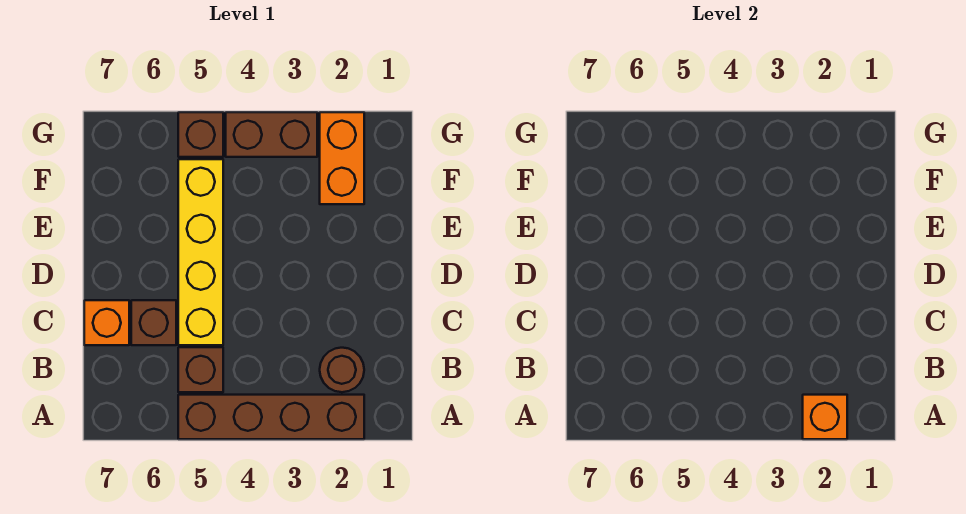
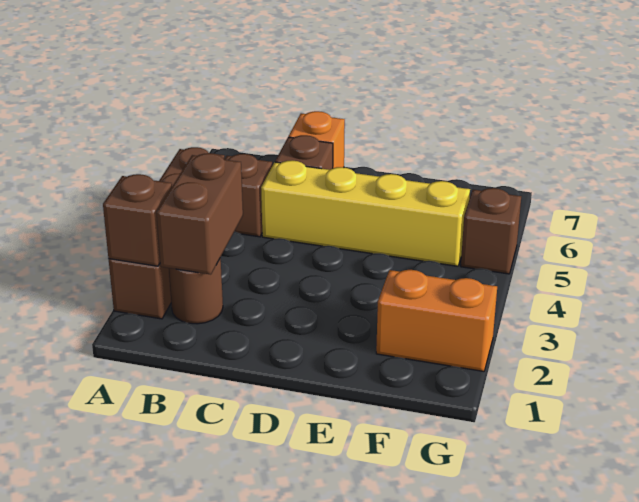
orange 1x1 brick [803,395,847,439] -> brown 1x1 brick [103,174,172,266]
brown 1x2 brick [226,112,317,157] -> brown 1x2 brick moved to [156,153,243,275]

